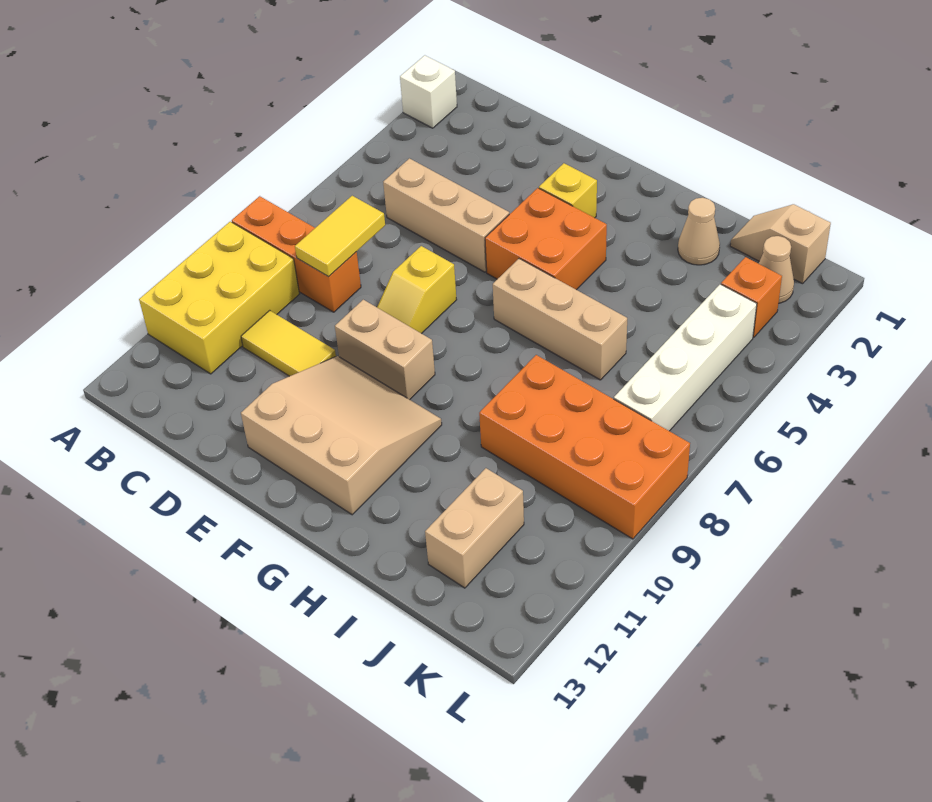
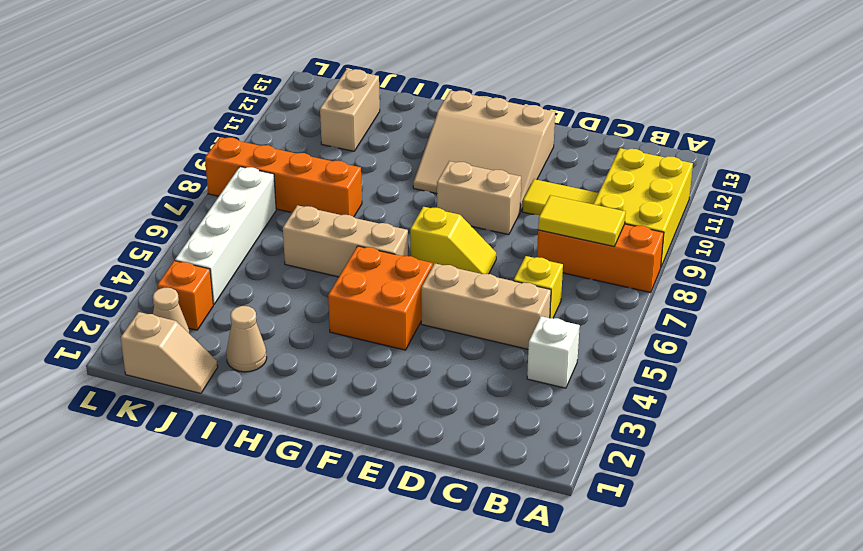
white 1x1 brick [400,55,457,128] -> white 1x1 brick moved to [527,316,580,388]
yellow 1x2 tile [295,196,385,277] -> yellow 1x2 tile turned to [538,195,626,246]
yellow 1x2 slope [377,246,457,334] -> yellow 1x2 slope turned to [410,207,496,274]
yellow 1x1 brick [539,163,597,218] -> yellow 1x1 brick moved to [514,256,563,318]
orange 2x4 brick [479,355,690,539] -> orange 1x4 brick [205,137,362,217]

